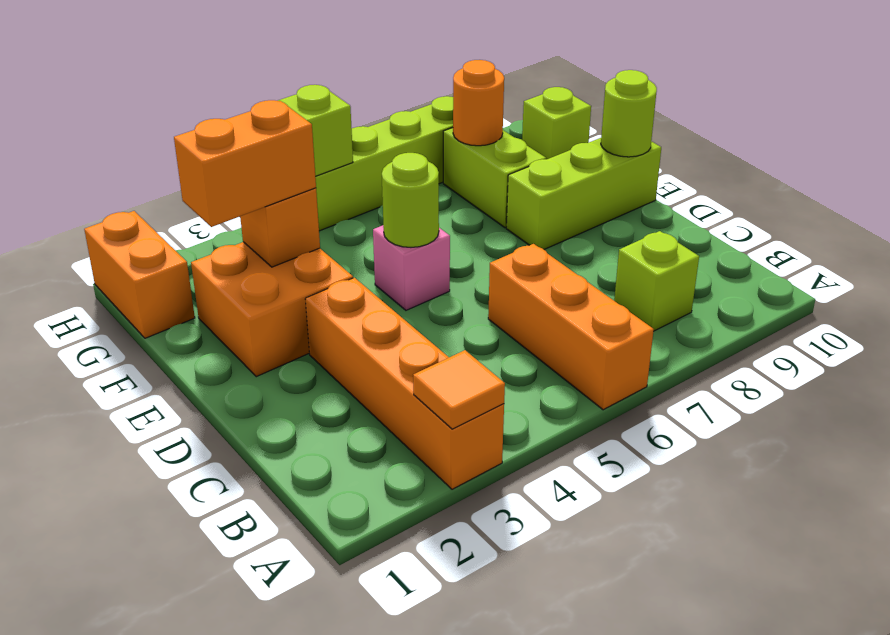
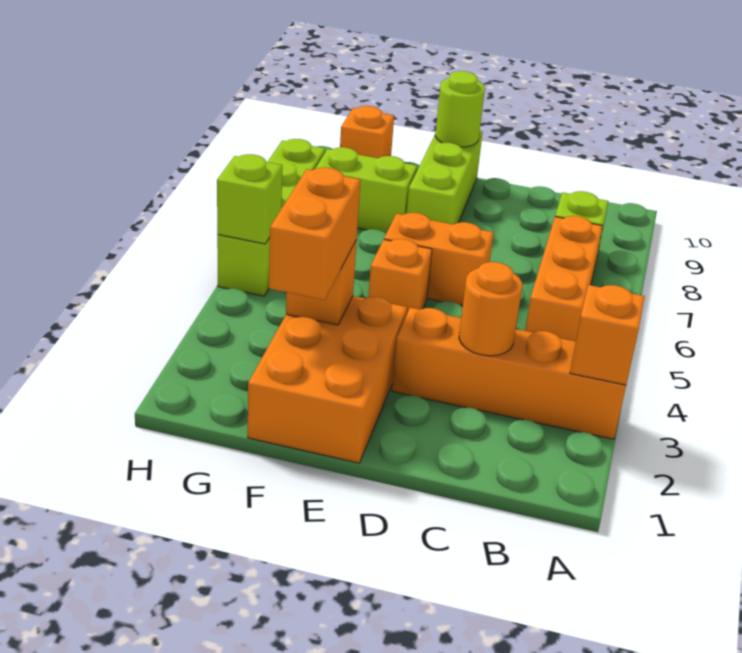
orange 1x1 tile [413,350,505,429] -> orange 1x1 brick [570,285,645,385]
orange 1x3 brick [488,244,654,410] -> orange 1x3 brick turned to [525,216,602,341]
orange 2x2 brick [191,242,353,377] -> orange 2x3 brick [248,296,407,463]
pink 1x1 brick [373,225,450,310] -> orange 1x1 brick [368,239,432,313]
lime 1x1 round brick [382,153,439,247] -> none
orange 1x2 brick [84,211,195,338] -> orange 1x2 brick moved to [384,213,494,306]
orange 1x1 round brick [453,60,504,146] -> orange 1x1 round brick moved to [459,262,522,356]
lime 1x1 brick [522,87,591,159] -> orange 1x1 brick [340,106,394,158]

